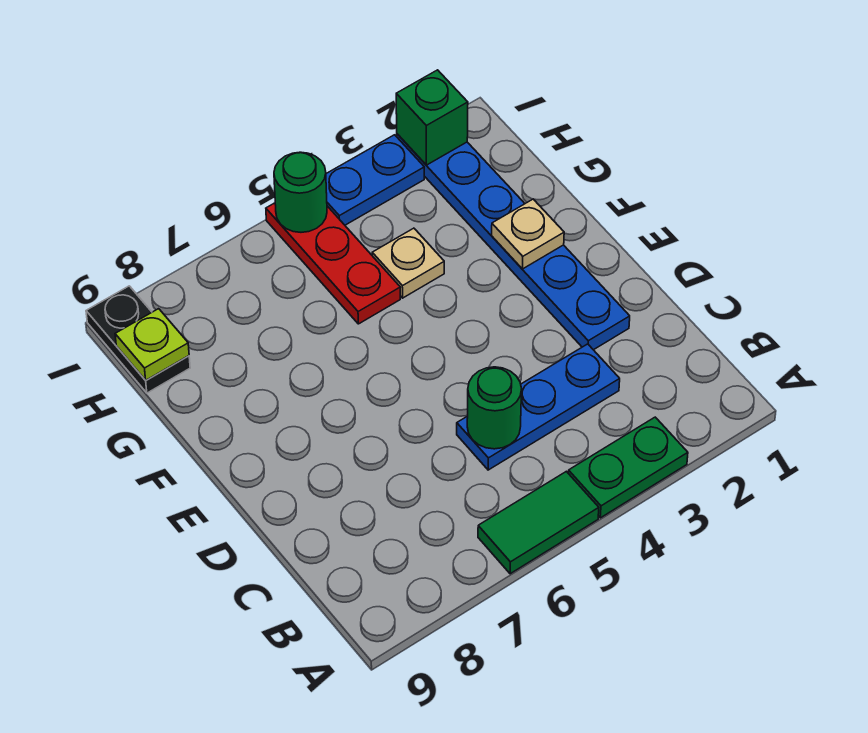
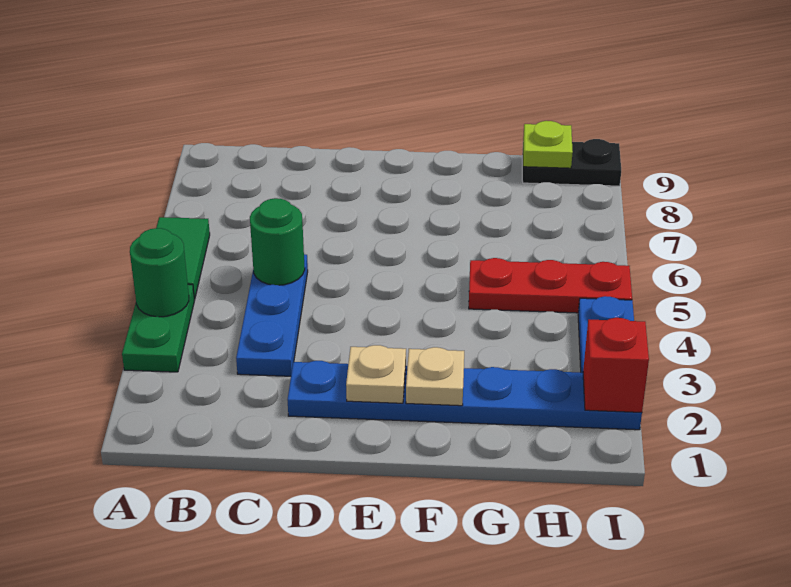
tan 1x1 plate [372,228,444,298] -> tan 1x1 plate moved to [346,345,406,403]
green 1x1 brick [396,70,468,165] -> red 1x1 brick [583,318,649,412]
green 1x1 round brick [274,152,327,232] -> green 1x1 round brick moved to [130,228,189,317]

